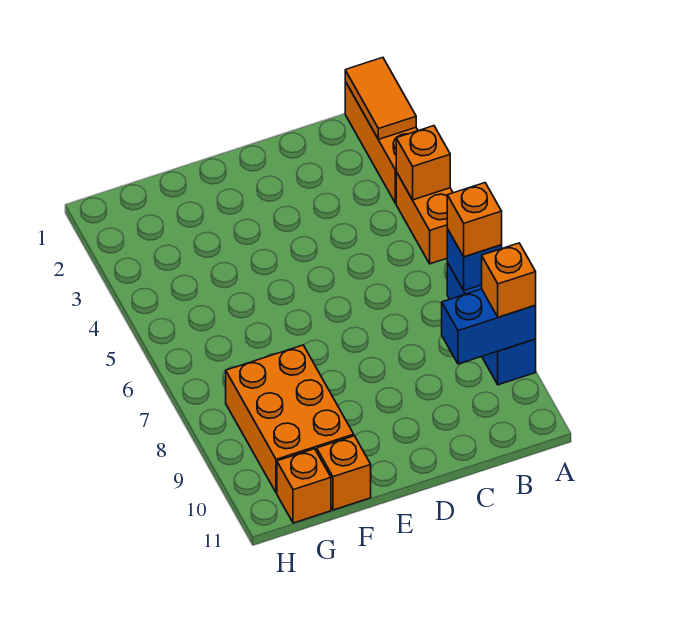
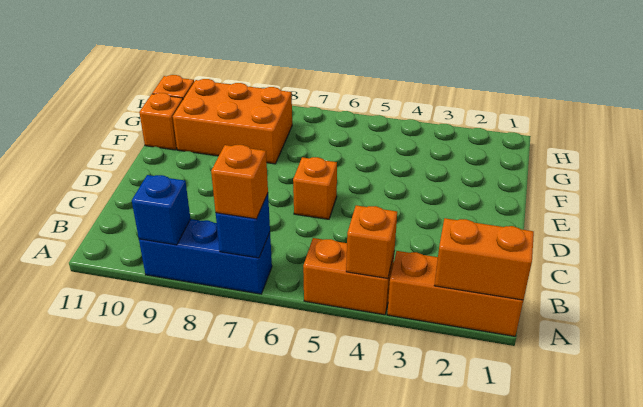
orange 1x2 tile [345,57,416,139] -> orange 1x2 brick [434,218,534,300]
blue 1x2 brick [442,289,536,364] -> blue 1x1 brick [132,175,190,245]
orange 1x1 brick [482,243,536,317] -> orange 1x1 brick moved to [293,157,337,219]

